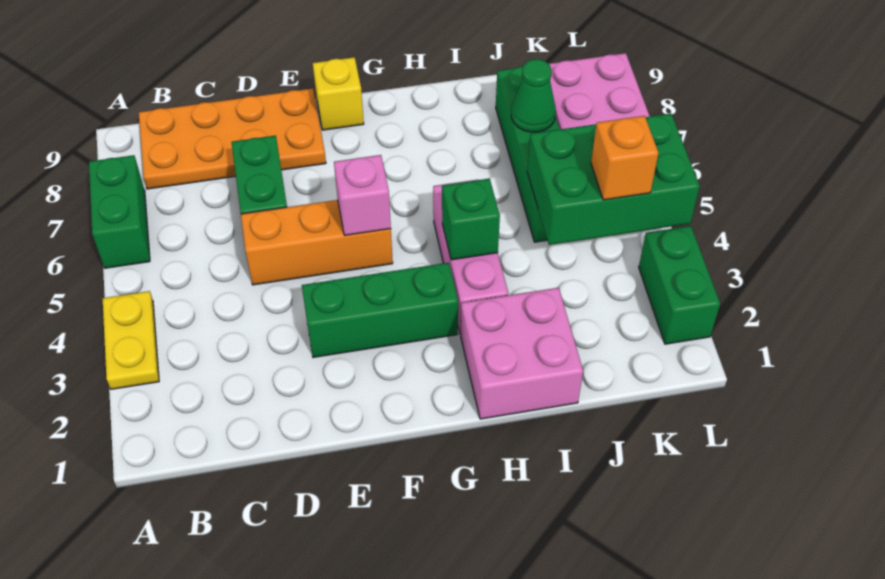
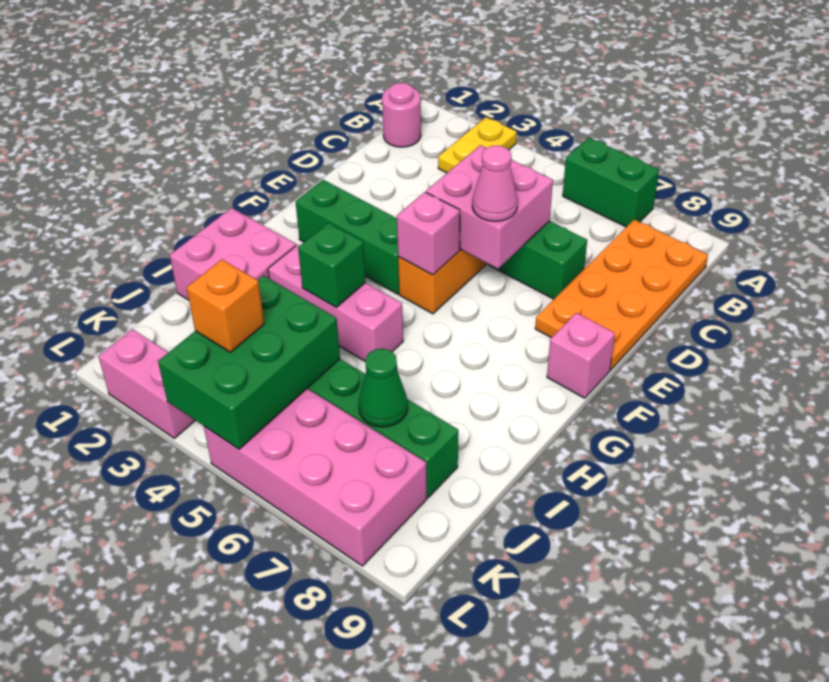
yellow 1x2 plate [103,291,159,389] -> yellow 1x2 plate turned to [438,117,517,173]
none -> pink 1x1 round brick [382,83,421,147]
none -> pink 2x2 brick [426,145,553,269]
green 1x3 brick [302,263,458,357] -> green 1x3 brick turned to [295,180,399,294]
none -> pink 1x1 cone [472,145,518,221]
yellow 1x1 brick [313,57,364,130] -> pink 1x1 brick [547,313,615,398]
green 1x2 brick [639,226,720,344] -> pink 1x2 brick [98,329,195,438]

